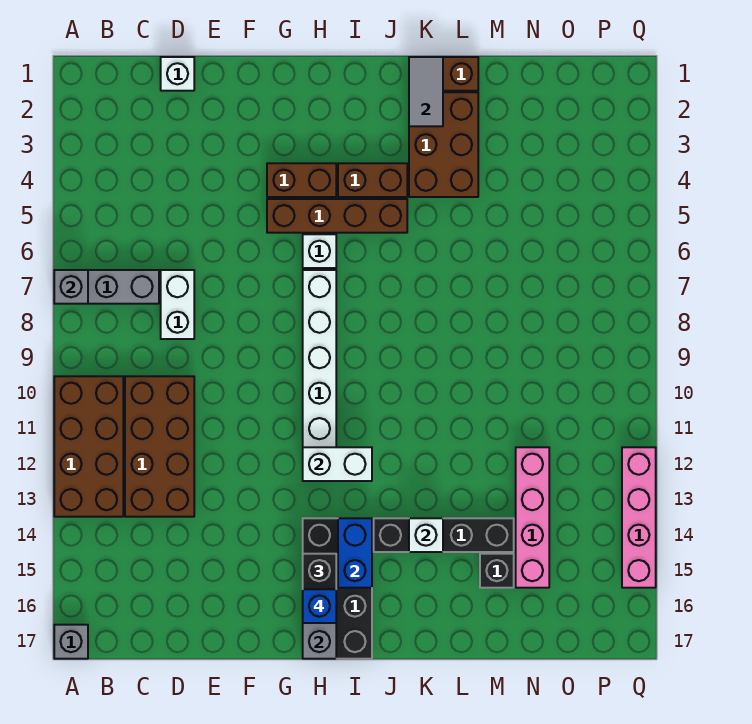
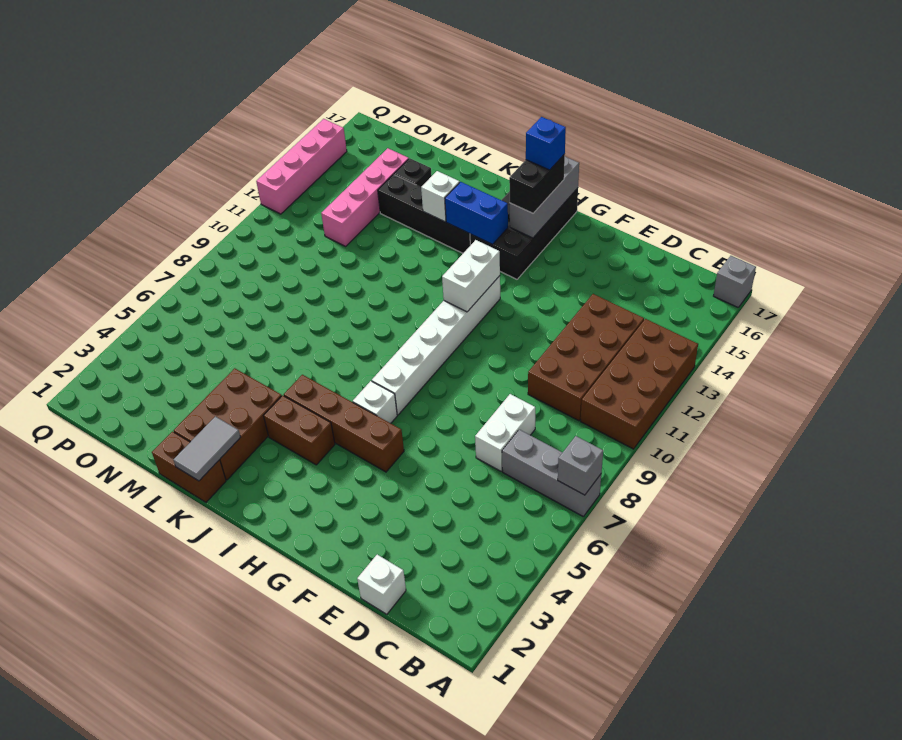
brown 1x2 brick [267,163,336,197] -> none
white 1x2 brick [303,447,372,481] -> white 1x2 brick turned to [442,240,500,312]
blue 1x2 brick [338,518,372,588] -> blue 1x2 brick turned to [445,182,508,244]

